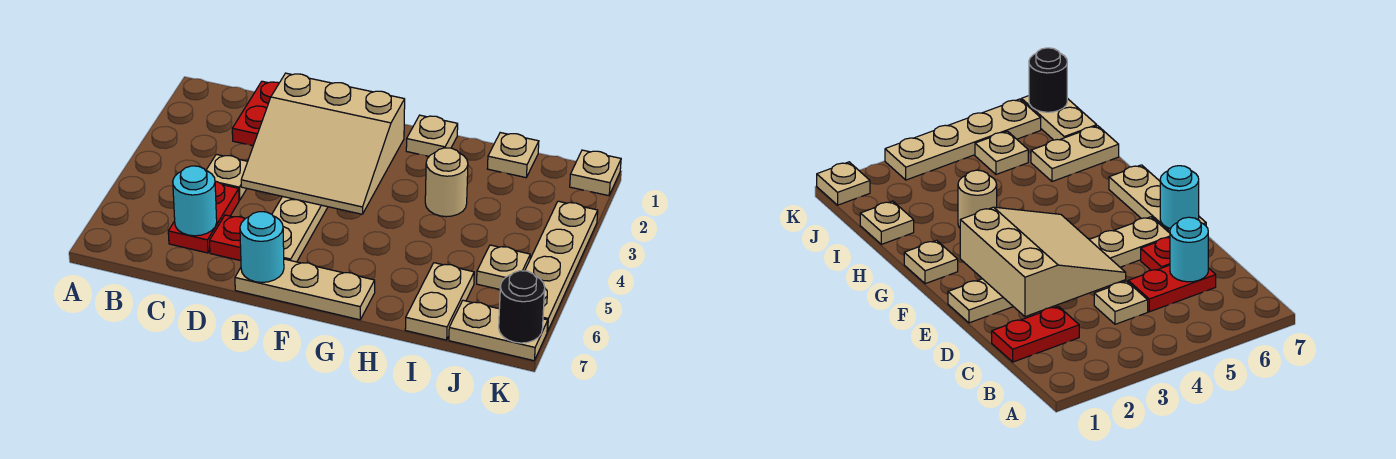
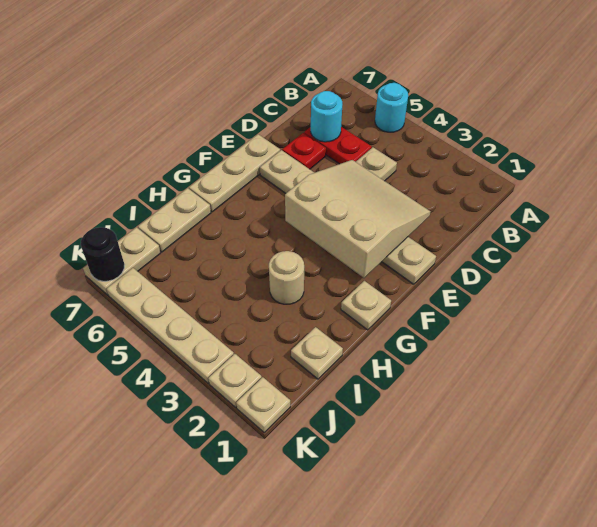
red 1x2 plate [232,81,279,146] -> none
tan 3x3 slope [241,73,405,214] -> tan 3x3 slope turned to [285,160,430,278]
cyan 1x1 round brick [240,212,284,282] -> cyan 1x1 round brick moved to [375,83,408,132]
tan 1x2 plate [405,263,474,340] -> tan 1x2 plate turned to [138,188,211,252]
tan 1x1 plate [477,245,530,289] -> tan 1x1 plate moved to [208,354,262,407]

